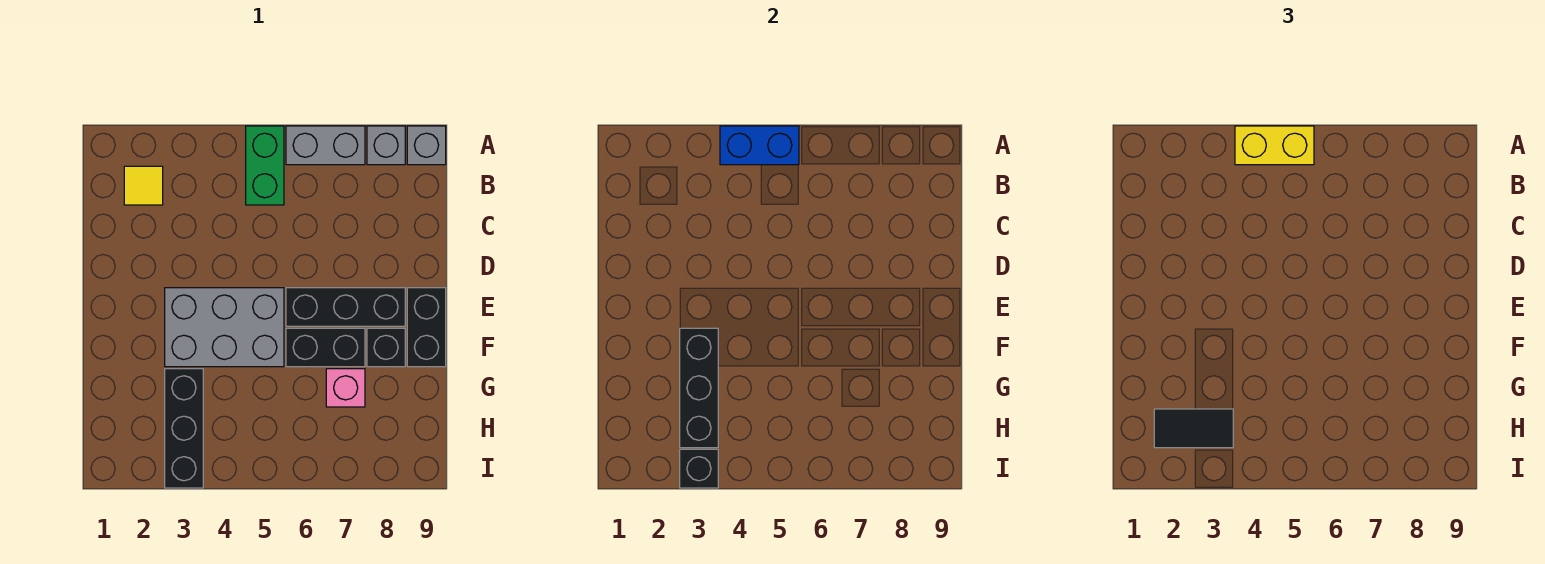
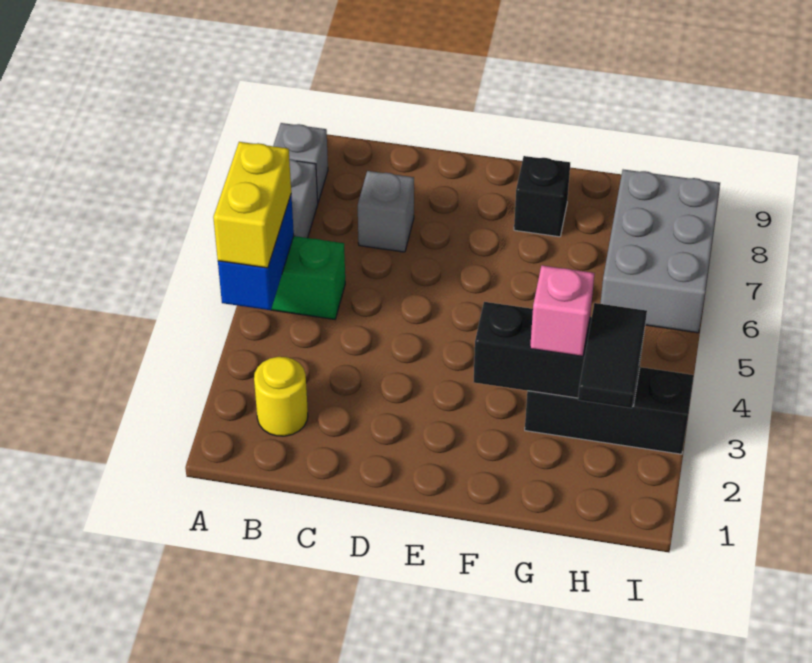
grey 1x1 brick [407,126,446,165] -> grey 1x1 brick moved to [358,171,414,252]
yellow 1x1 tile [124,166,163,205] -> yellow 1x1 round brick [254,357,308,436]
grey 2x3 brick [165,288,284,367] -> grey 2x3 brick moved to [600,170,720,333]
black 1x3 brick [286,288,405,326] -> none
black 1x2 brick [407,288,446,367] -> none
black 1x2 brick [286,328,365,367] -> none
pink 1x1 brick [326,369,365,407] -> pink 1x1 brick moved to [530,266,595,356]
black 1x1 brick [680,449,718,488] -> none

